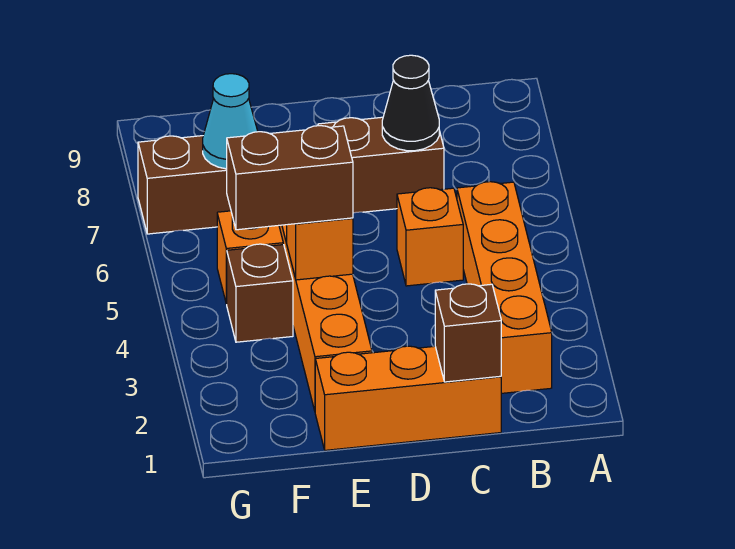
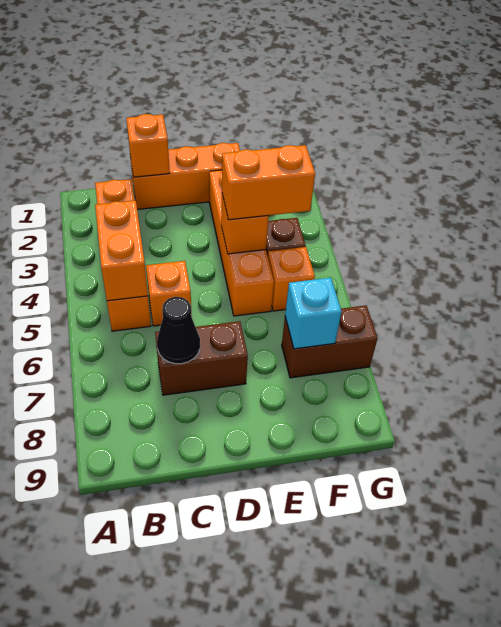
none -> orange 1x2 brick [95,200,148,301]
brown 1x1 brick [435,284,501,382] -> orange 1x1 brick [126,114,170,177]
brown 1x2 brick [227,126,353,230] -> orange 1x2 brick [222,145,315,220]
cyan 1x1 cone [203,74,258,169] -> cyan 1x1 brick [285,278,342,349]

